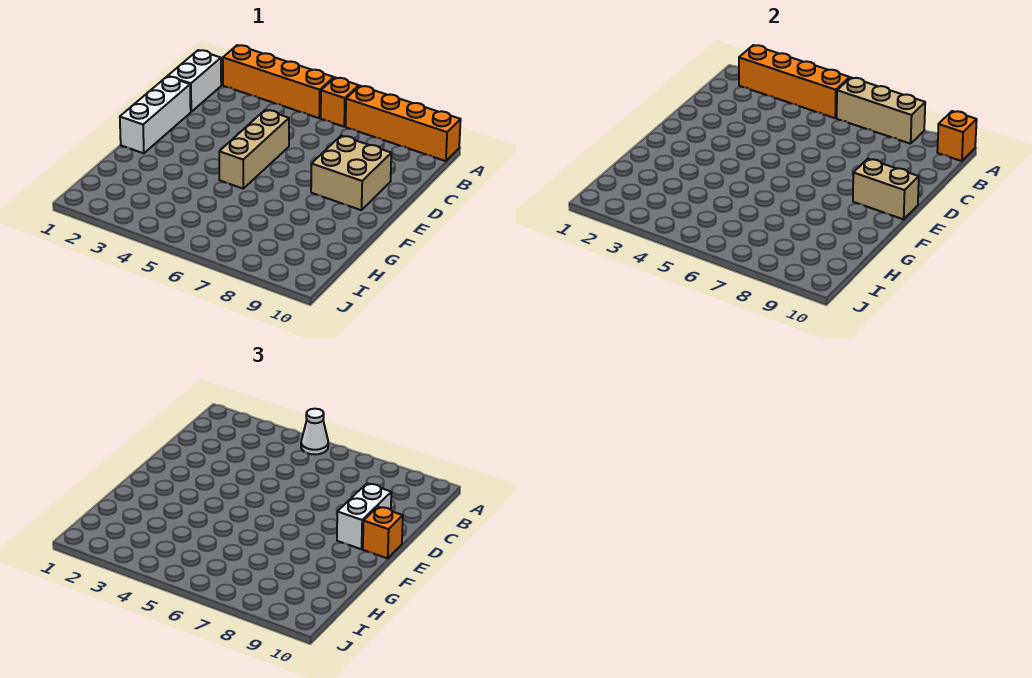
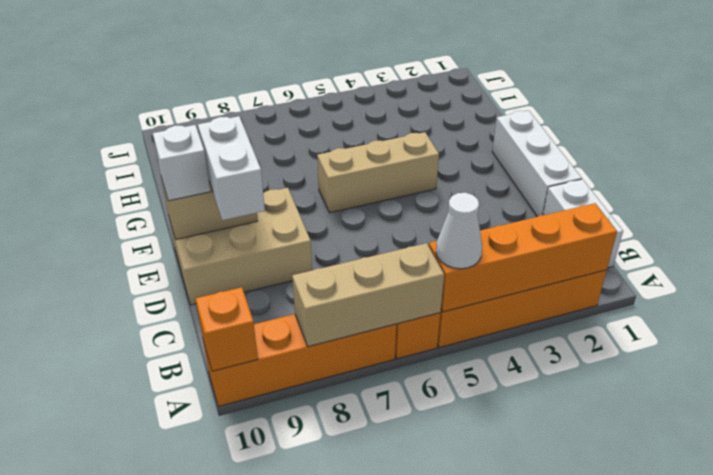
tan 1x3 brick [219,110,289,189] -> tan 1x3 brick turned to [317,132,439,213]
tan 2x2 brick [311,136,391,210] -> tan 2x3 brick [169,188,312,305]
orange 1x1 brick [363,507,403,558] -> white 1x1 brick [153,125,210,201]

